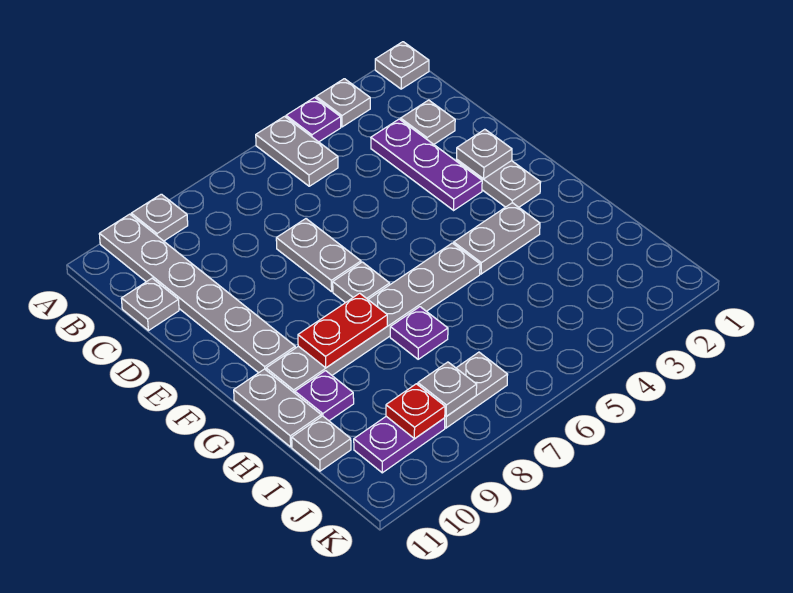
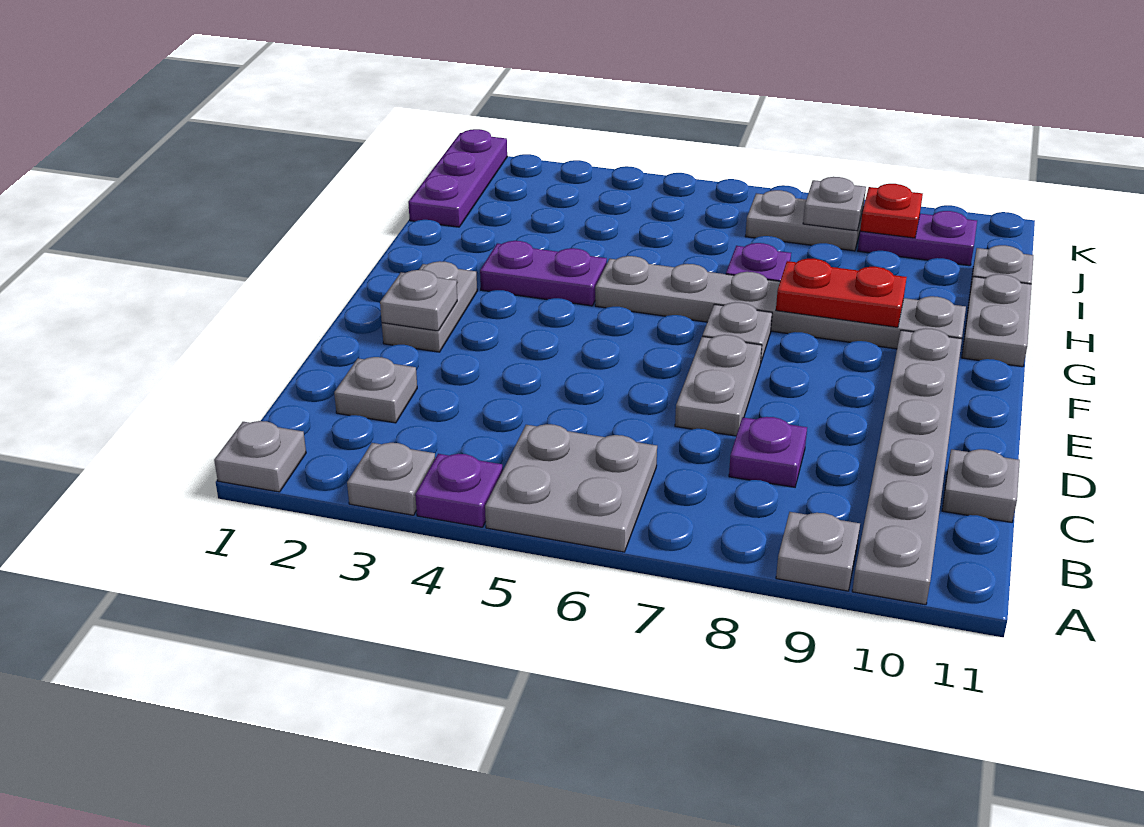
grey 1x2 plate [256,116,338,186] -> grey 2x2 plate [485,424,657,552]
purple 1x3 plate [371,119,482,210] -> purple 1x3 plate moved to [408,129,507,227]
grey 1x2 plate [454,203,540,274] -> purple 1x2 plate [480,241,607,306]
purple 1x1 plate [295,371,354,421] -> purple 1x1 plate moved to [729,417,807,487]

